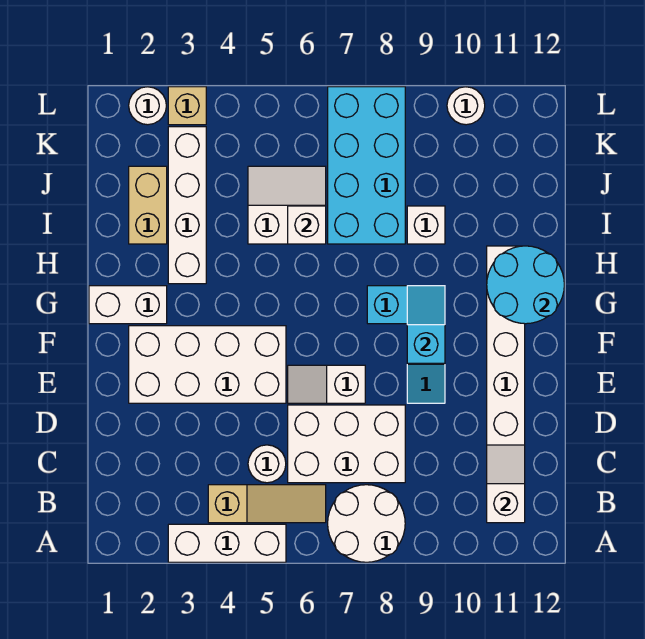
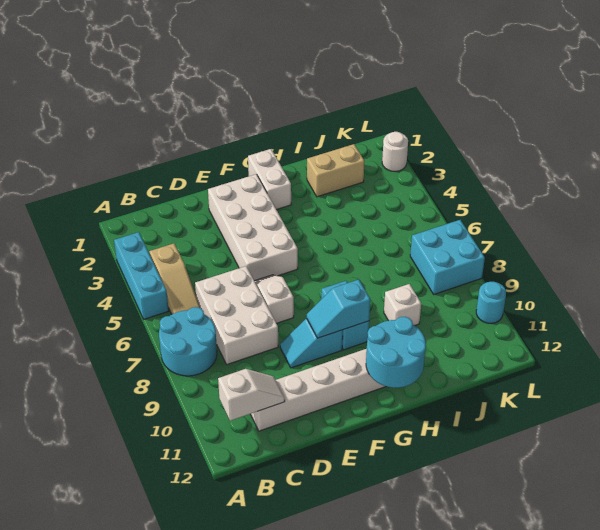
white 1x3 brick [168,524,286,562] -> cyan 1x3 brick [114,232,169,319]
white 2x2 round brick [328,485,405,562] -> cyan 2x2 round brick [159,307,217,376]
white 1x1 round brick [248,445,286,483] -> none
cyan 1x2 slope [407,286,445,363] -> cyan 1x2 slope turned to [307,280,370,338]
white 1x4 brick [168,127,206,284] -> none
white 2x2 slope [248,166,326,244] -> none
white 1x1 brick [288,206,326,244] -> none
cyan 2x4 brick [328,87,405,244] -> cyan 2x2 brick [410,220,485,294]
tan 1x1 brick [168,87,206,125] -> none
white 1x1 round brick [447,87,485,125] -> cyan 1x1 round brick [476,282,506,323]

